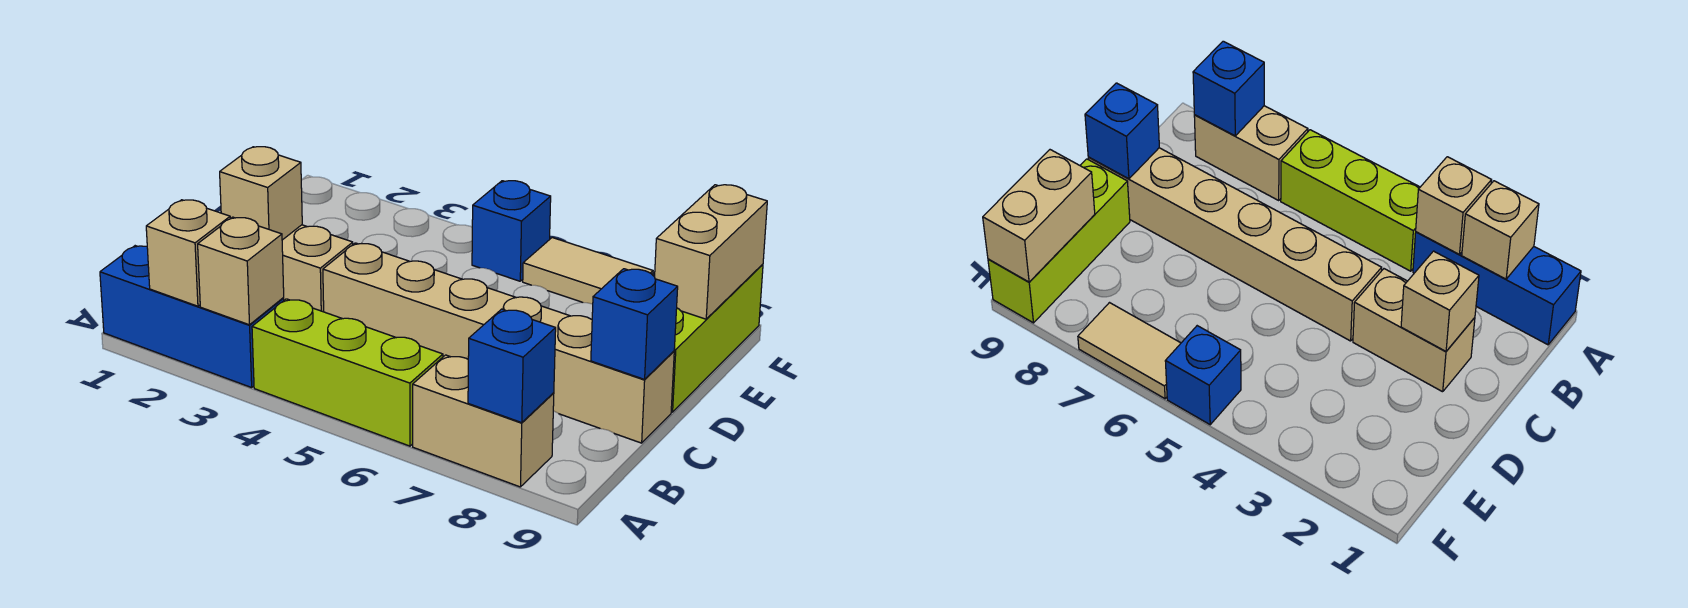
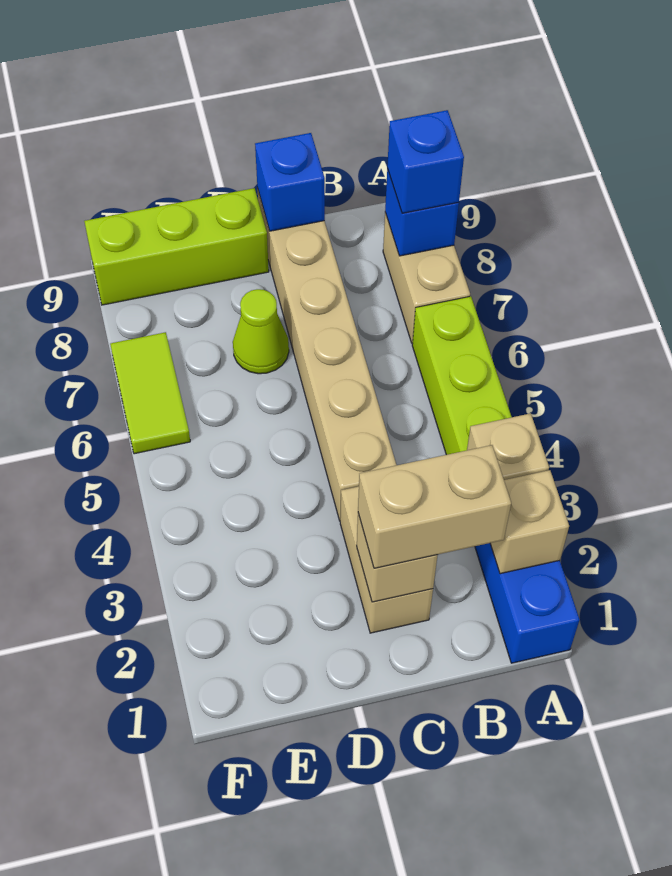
none -> lime 1x1 cone [233,289,289,374]
tan 1x2 brick [655,185,767,319] -> tan 1x2 brick moved to [358,445,511,568]
blue 1x1 brick [472,181,551,281] -> blue 1x1 brick moved to [387,110,464,213]
tan 1x2 tile [523,238,653,304] -> lime 1x2 tile [110,332,190,454]

